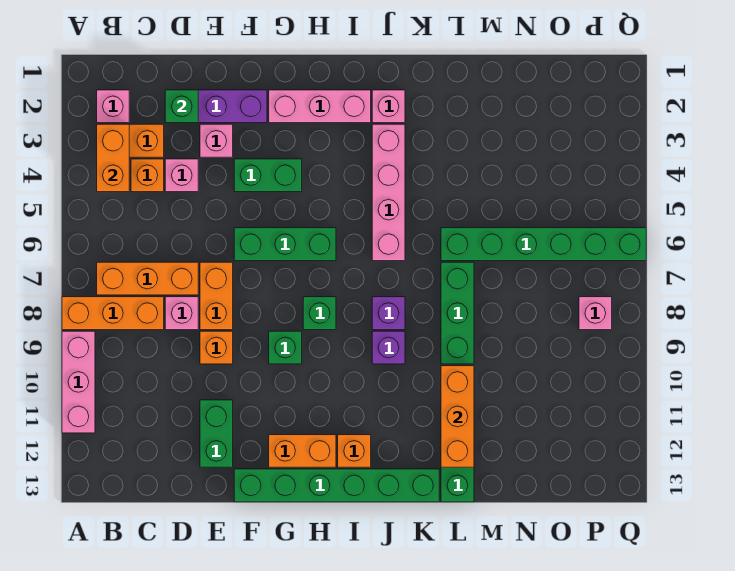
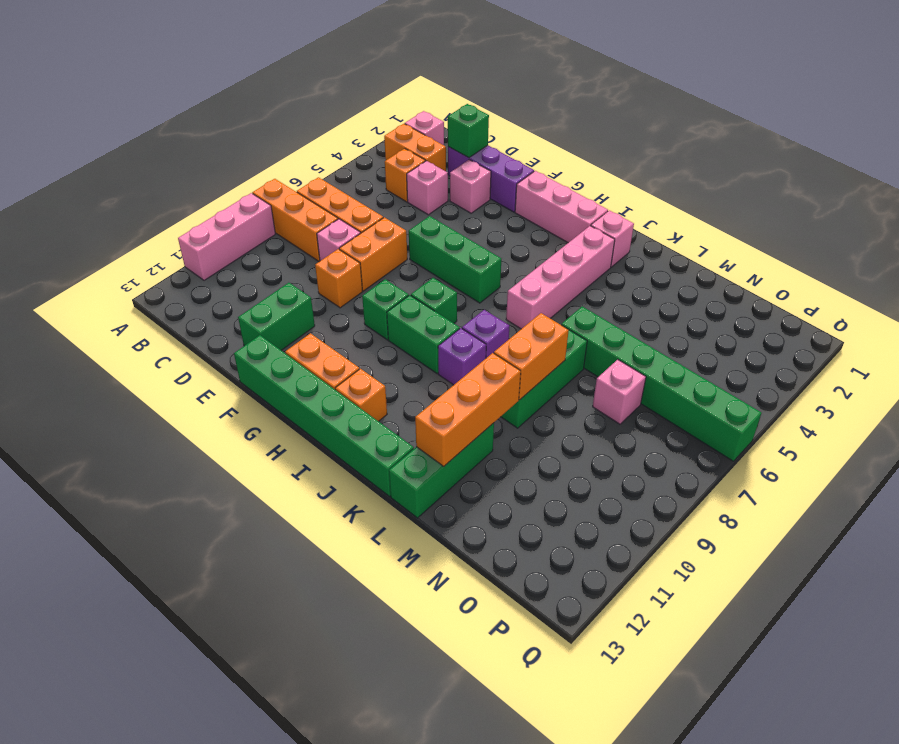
orange 1x2 brick [97,124,129,192] -> orange 1x2 brick moved to [494,313,569,400]
green 1x2 brick [234,159,302,192] -> green 1x2 brick moved to [387,295,460,373]
pink 1x1 brick [579,297,612,330] -> pink 1x1 brick moved to [593,359,646,424]

